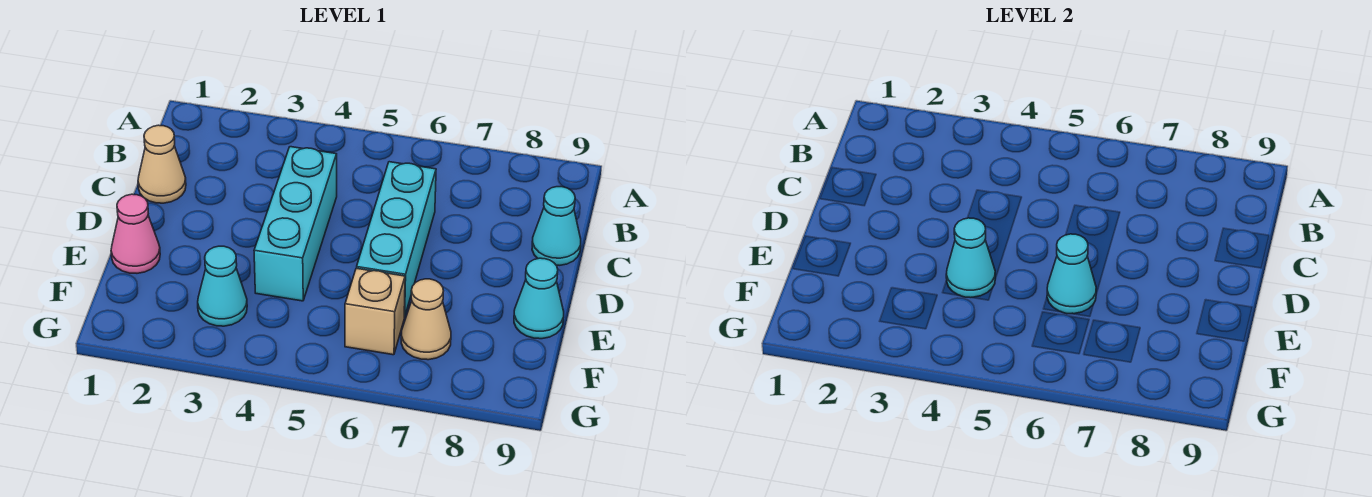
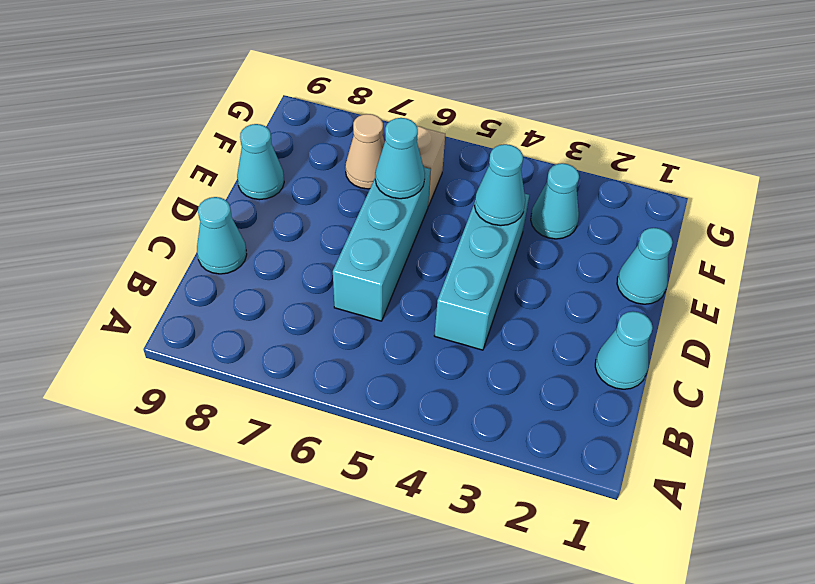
tan 1x1 cone [138,125,186,203] -> cyan 1x1 cone [595,311,653,389]
pink 1x1 cone [111,194,160,273] -> cyan 1x1 cone [617,228,673,304]

